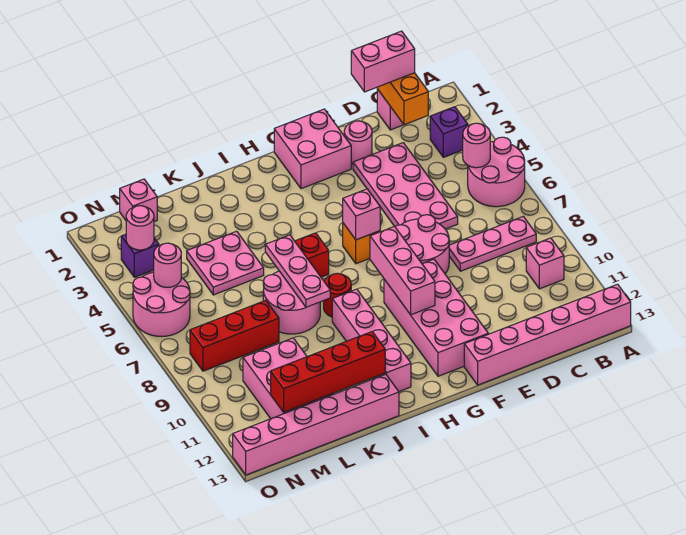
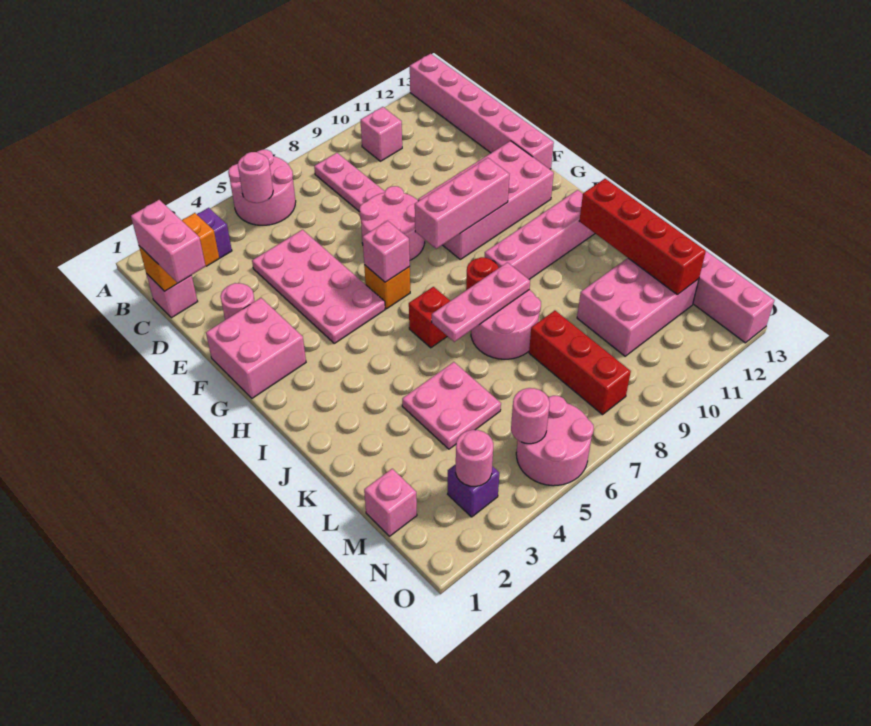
pink 2x4 plate [353,143,458,229] -> pink 2x4 plate turned to [252,230,385,343]

